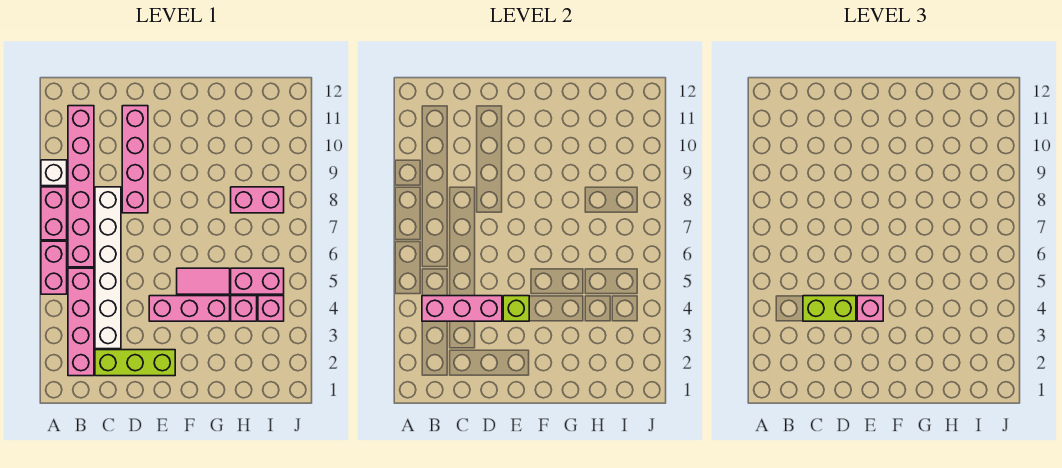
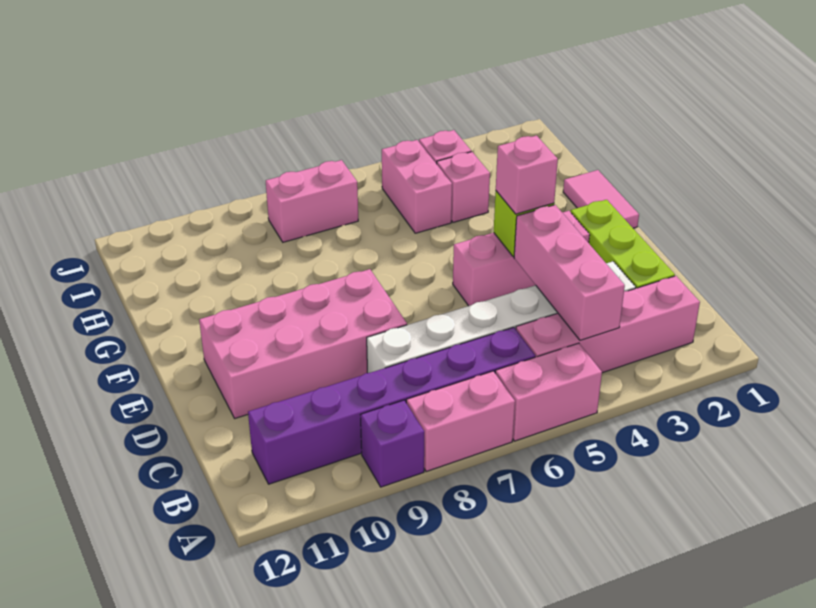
white 1x1 brick [41,160,67,186] -> purple 1x1 brick [361,400,424,487]
pink 1x6 brick [68,106,94,267] -> purple 1x6 brick [248,327,535,484]
lime 1x2 brick [803,296,856,321] -> none
pink 1x4 brick [122,106,148,213] -> pink 2x4 brick [199,269,407,418]
pink 1x3 brick [149,296,230,321] -> pink 1x3 brick turned to [453,211,590,306]
pink 1x2 tile [177,268,230,294] -> pink 1x2 tile moved to [563,170,639,228]
pink 1x2 brick [231,187,284,213] -> pink 1x2 brick turned to [266,160,358,242]

